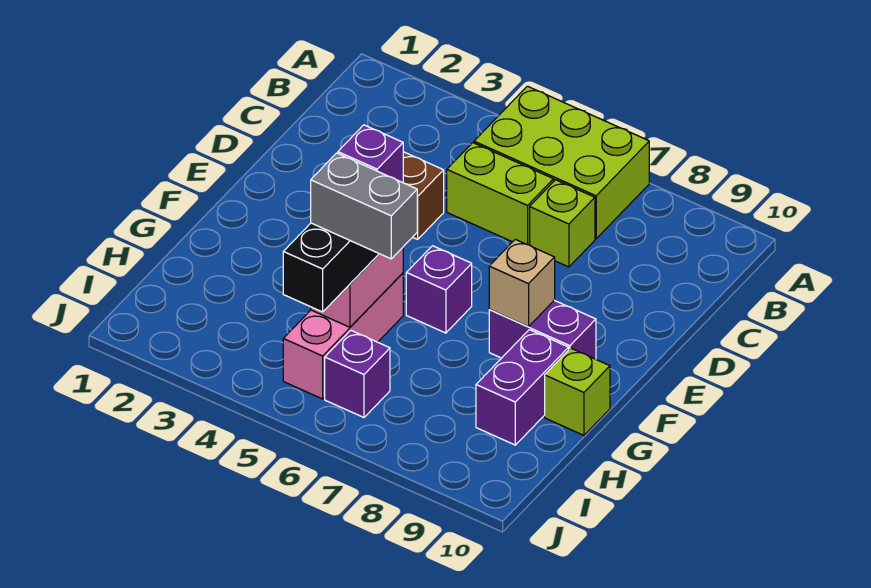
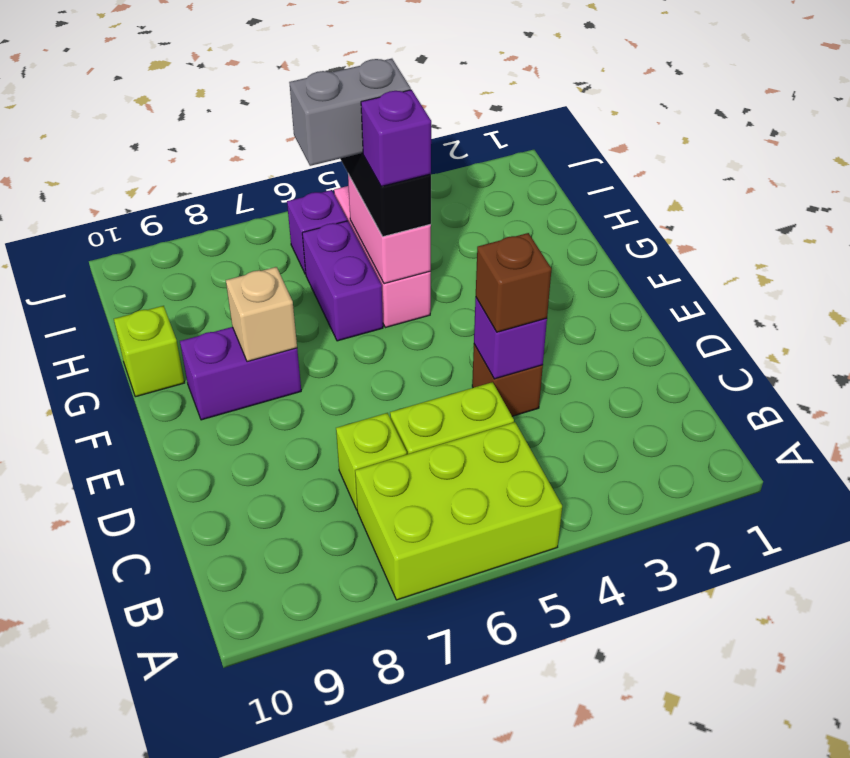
none -> brown 1x1 brick [476,233,552,332]
purple 1x1 brick [406,246,472,333] -> purple 1x1 brick moved to [474,298,547,379]
purple 1x2 brick [476,330,569,445] -> purple 1x2 brick moved to [302,221,383,341]

